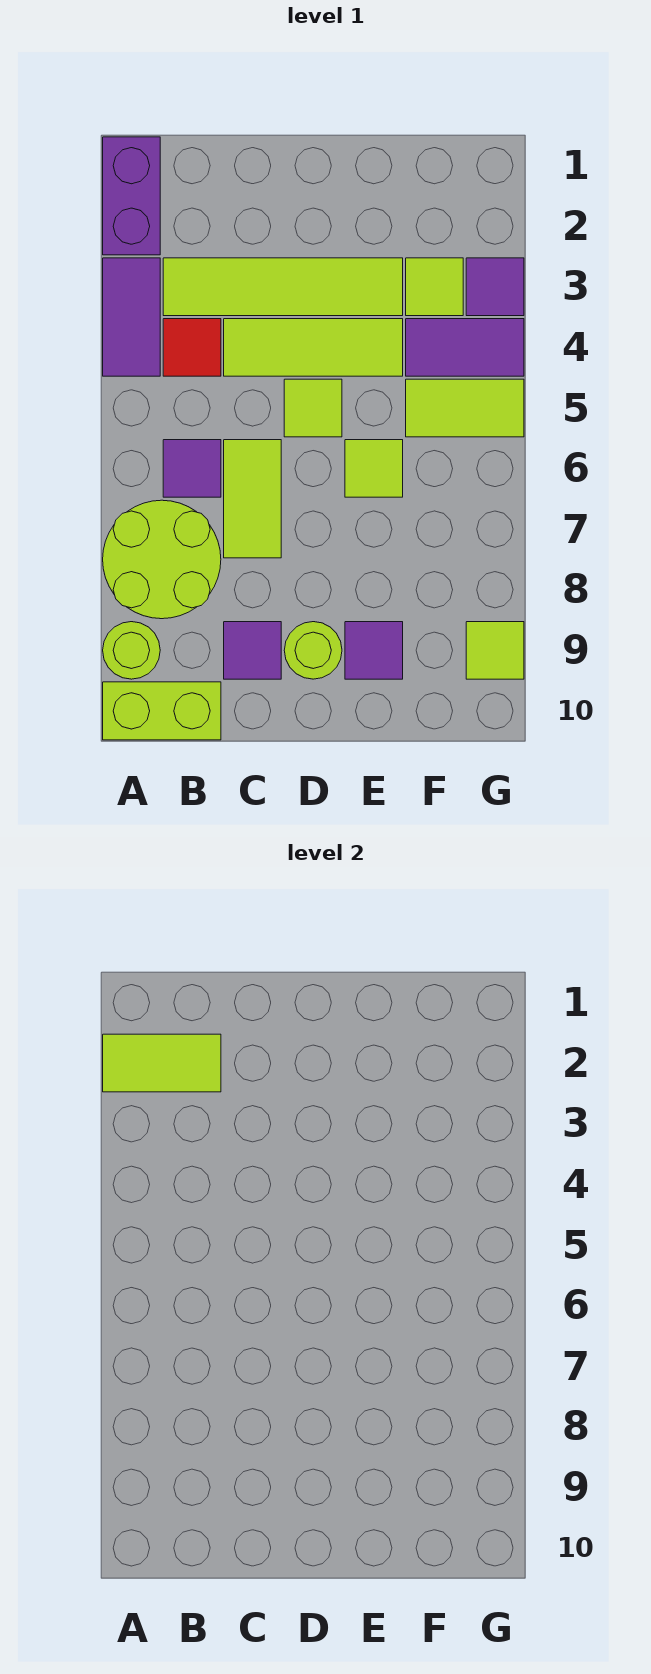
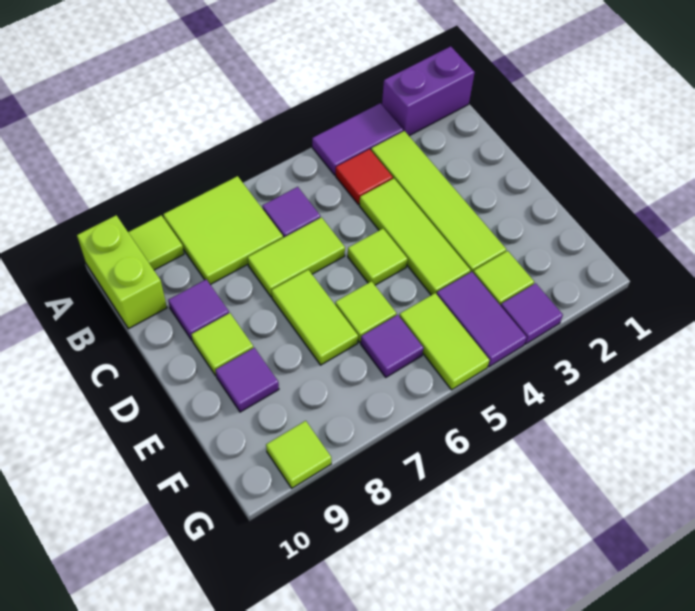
lime 1x2 tile [103,1034,221,1092] -> lime 1x2 tile moved to [272,270,358,365]
lime 2x2 round brick [103,500,221,619] -> lime 2x2 tile [163,176,283,285]
lime 1x1 round brick [103,622,160,679] -> lime 1x1 tile [128,215,184,270]
lime 1x1 round brick [284,622,342,679] -> lime 1x1 tile [191,313,253,376]
none -> purple 1x1 tile [361,315,424,377]

